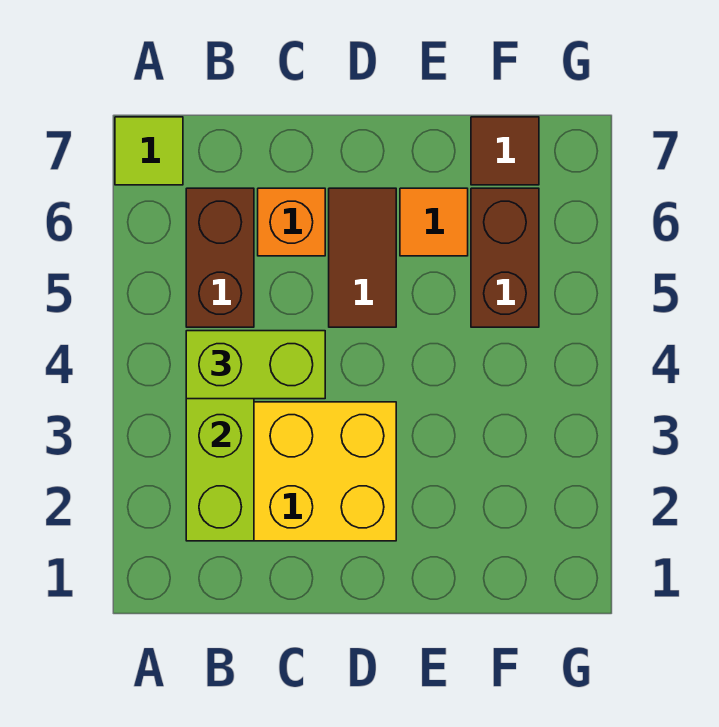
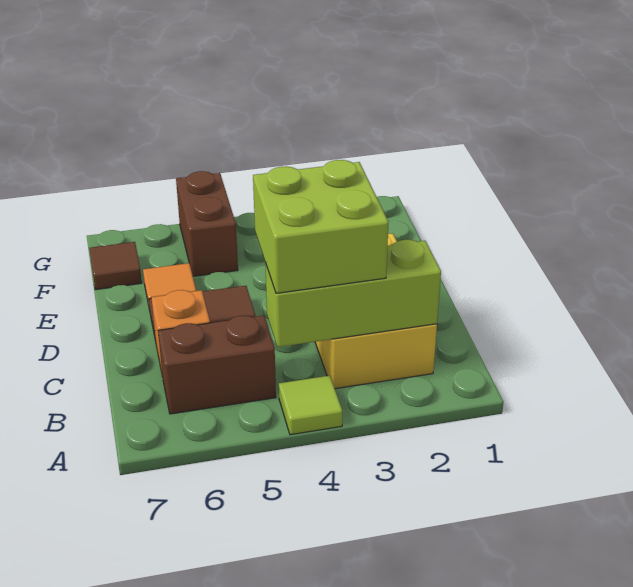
lime 1x1 tile [115,117,183,185] -> lime 1x1 tile moved to [279,376,342,435]
lime 1x2 brick [186,331,325,399] -> lime 2x2 brick [253,160,389,293]
brown 1x2 brick [471,188,539,327] -> brown 1x2 brick turned to [176,171,238,276]

